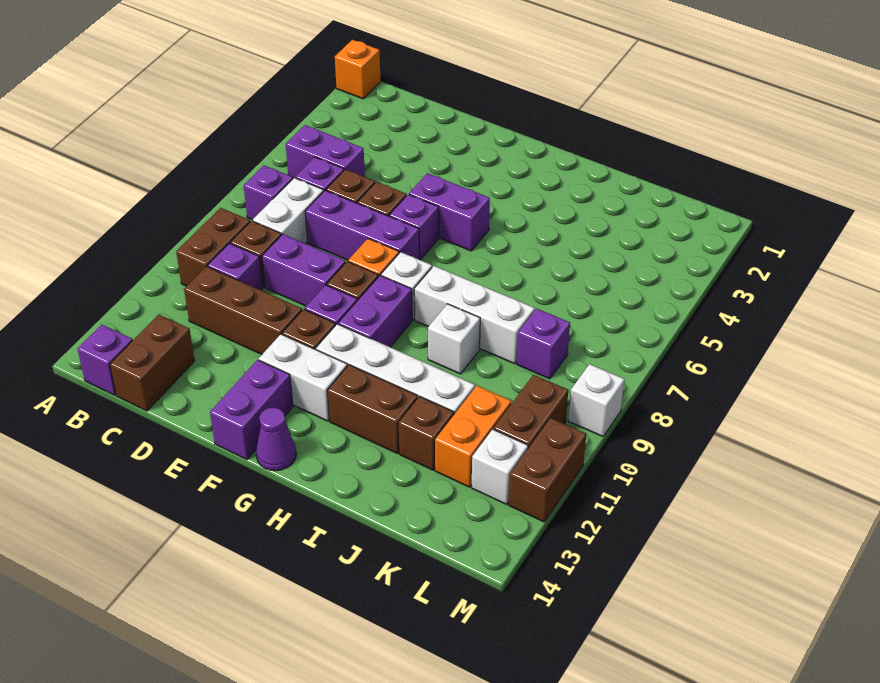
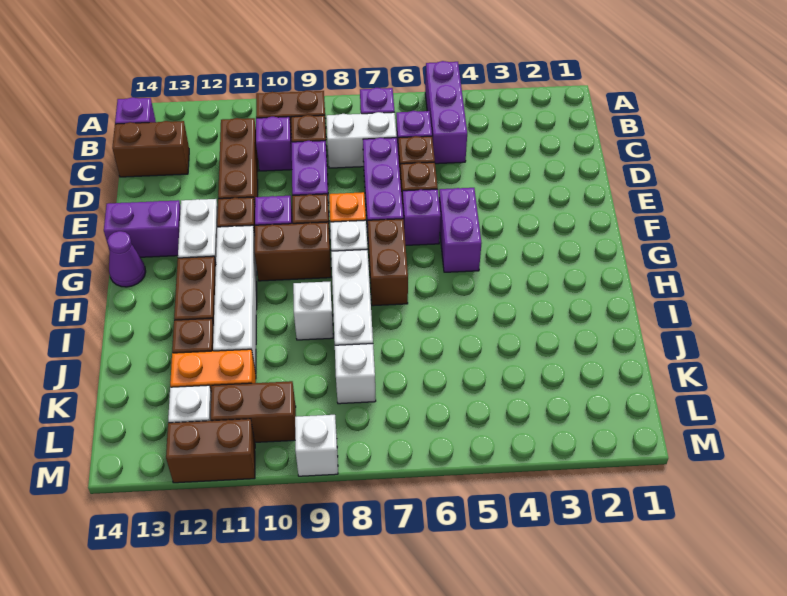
orange 1x1 brick [335,40,381,99] -> none
purple 1x2 brick [286,125,365,178] -> purple 1x3 brick [425,61,467,164]
none -> brown 1x2 brick [368,219,408,306]
purple 1x2 brick [338,275,412,347] -> brown 1x2 brick [255,222,331,281]
purple 1x1 brick [517,309,570,379] -> white 1x1 brick [335,344,376,404]

